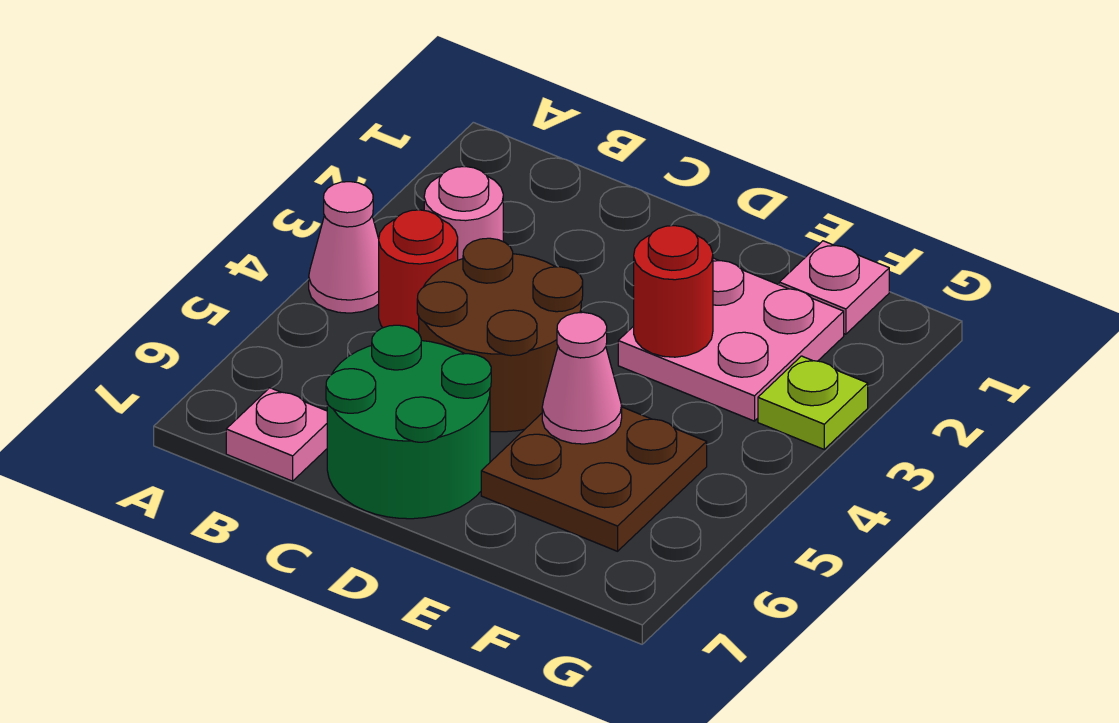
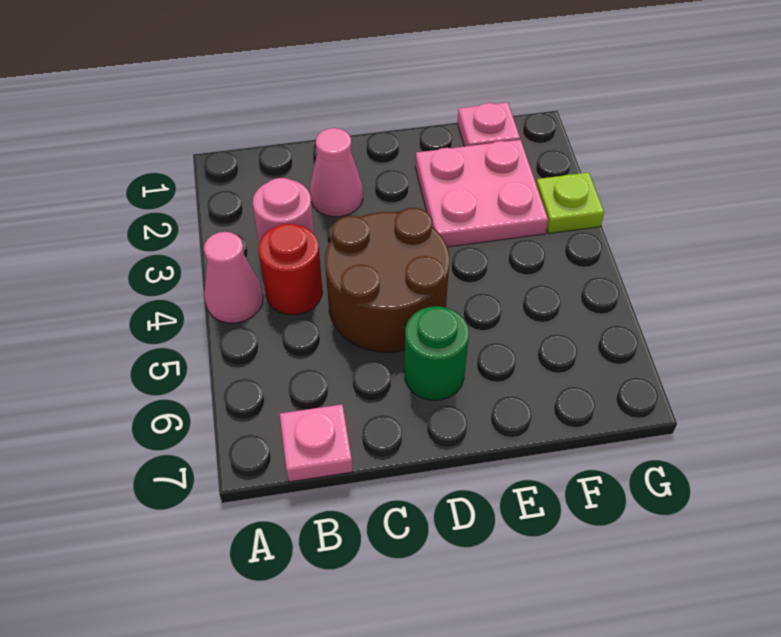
green 2x2 round brick [326,325,491,519] -> green 1x1 round brick [404,306,469,400]
red 1x1 round brick [634,226,713,357] -> none
brown 2x2 plate [481,407,707,551] -> none
pink 1x1 cone [542,312,622,444] -> pink 1x1 cone moved to [310,128,363,217]

